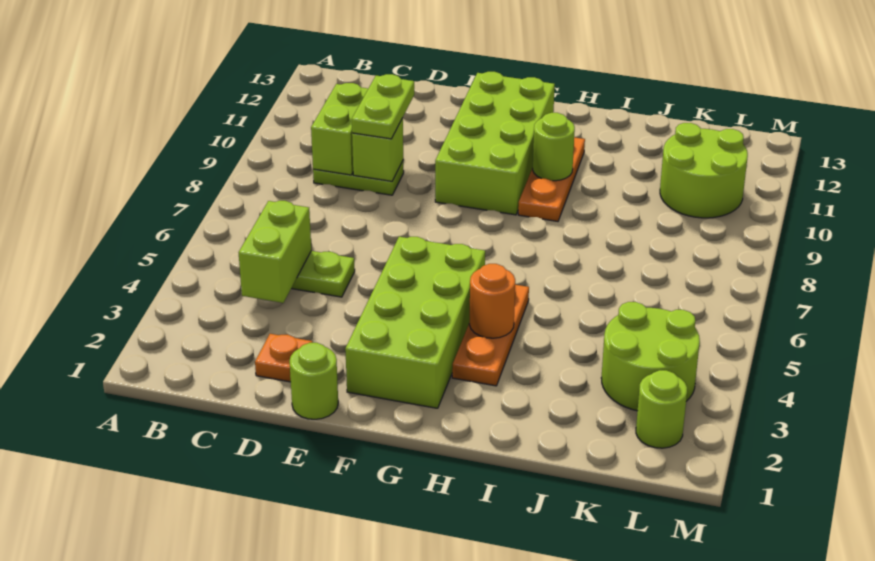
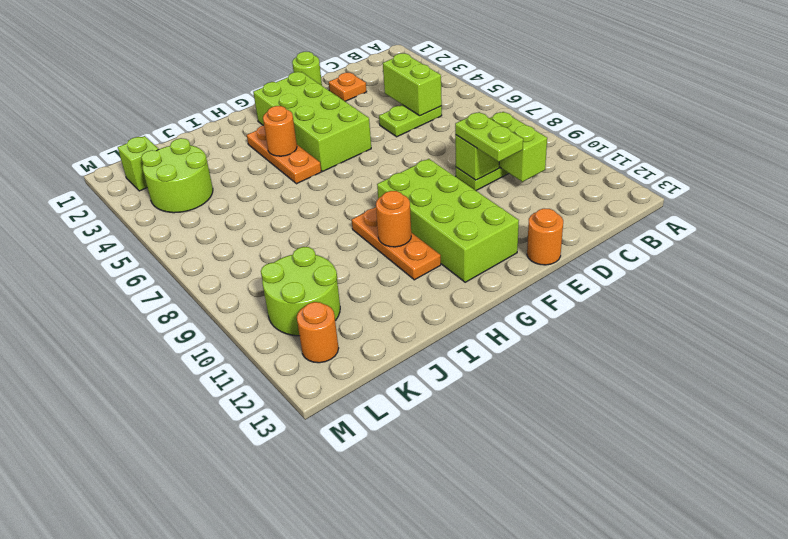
none -> orange 1x1 round brick [527,209,563,265]
lime 1x1 round brick [533,113,575,181] -> orange 1x1 round brick [376,191,411,247]
lime 1x1 round brick [636,370,687,448] -> lime 1x1 brick [118,136,159,191]
none -> orange 1x1 round brick [297,302,339,363]

